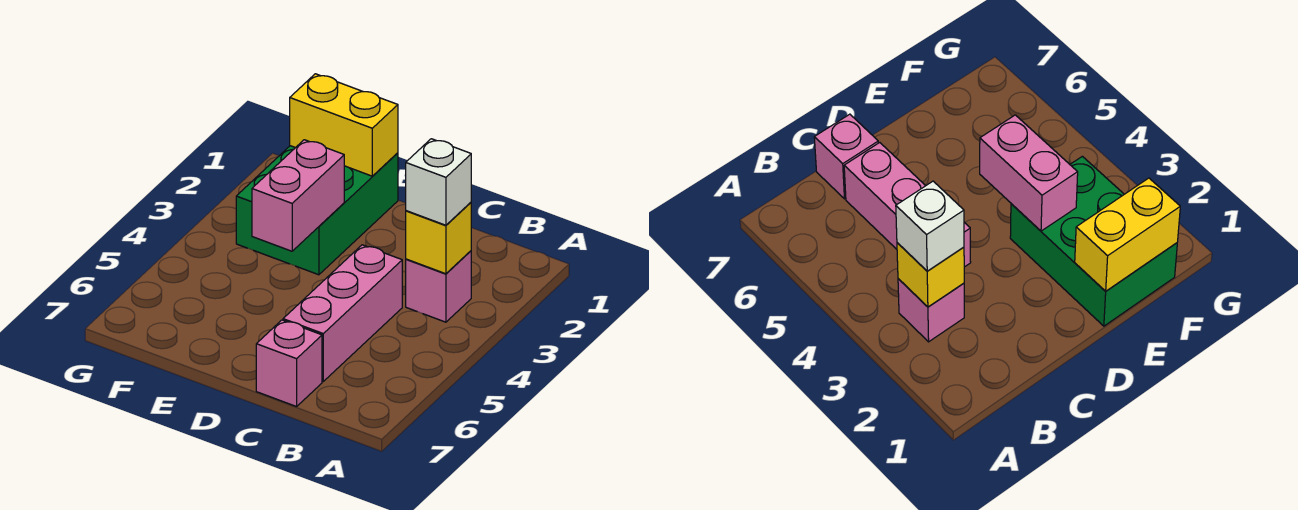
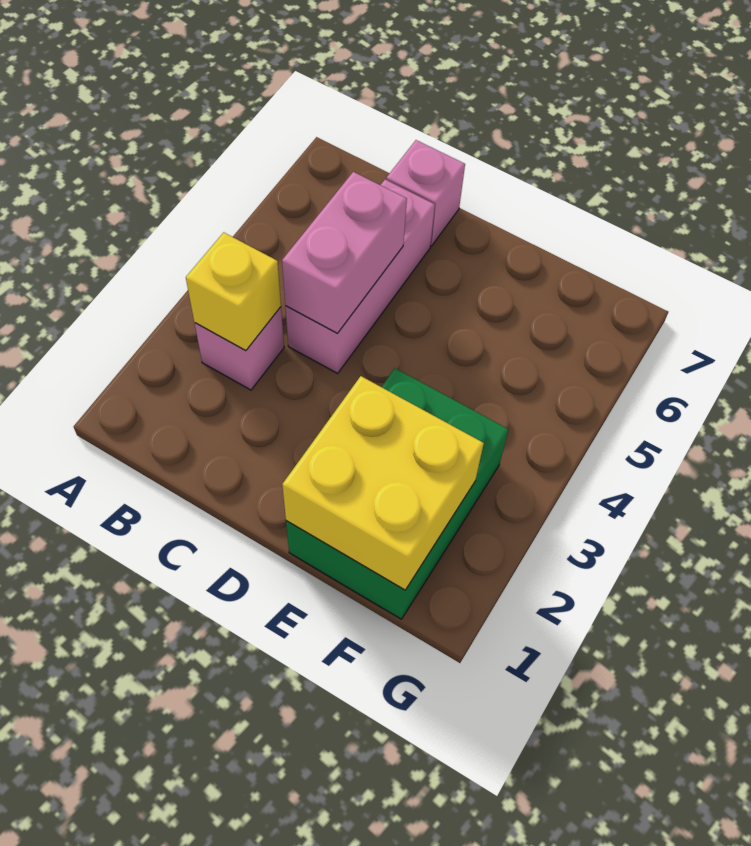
white 1x1 brick [406,139,471,225] -> none
yellow 1x2 brick [290,74,398,176] -> yellow 2x2 brick [282,376,484,590]
pink 1x2 brick [252,140,344,251] -> pink 1x2 brick moved to [282,172,407,333]

